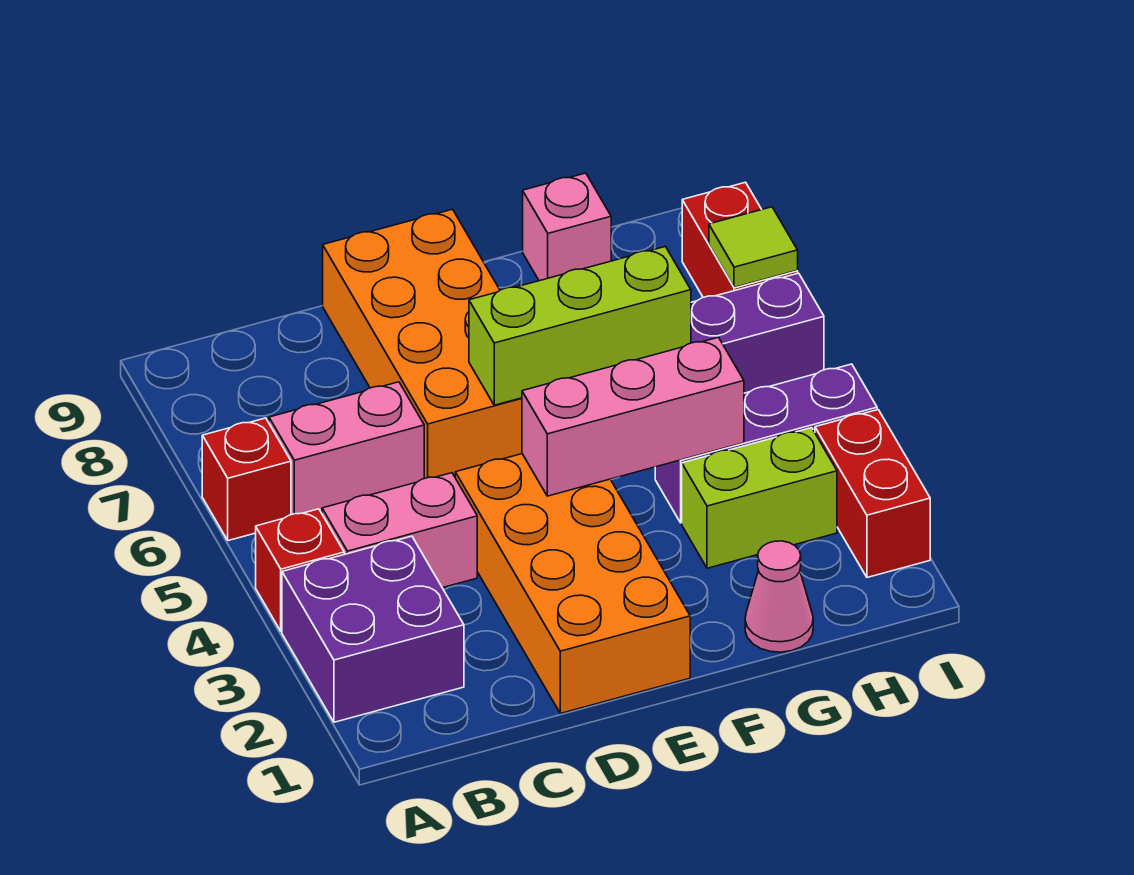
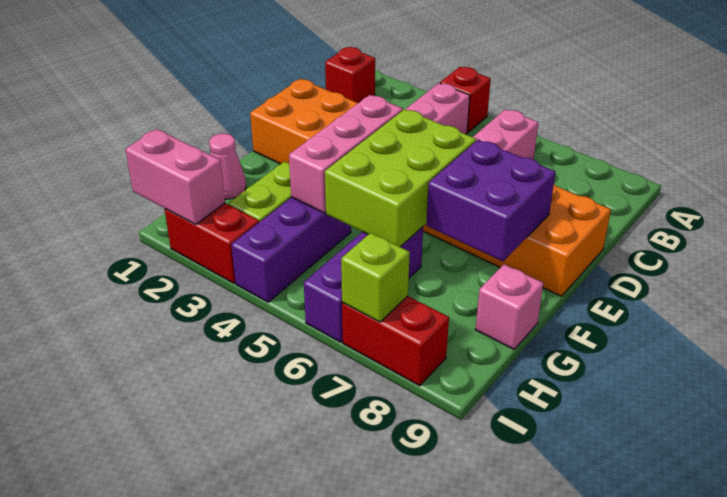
purple 2x2 brick [282,536,464,722] -> purple 2x2 brick moved to [426,140,555,261]
red 1x1 brick [202,418,291,541] -> red 1x1 brick moved to [325,47,375,103]
lime 1x3 brick [469,247,691,405] -> lime 2x3 brick [325,109,476,247]
none -> pink 1x2 brick [125,129,225,224]
lime 1x1 tile [709,207,798,287] -> lime 1x1 brick [341,233,410,322]

